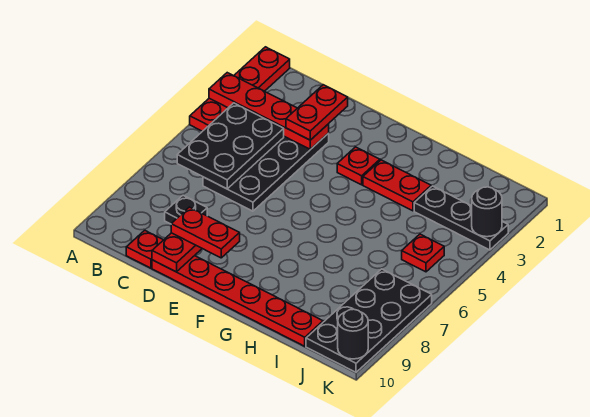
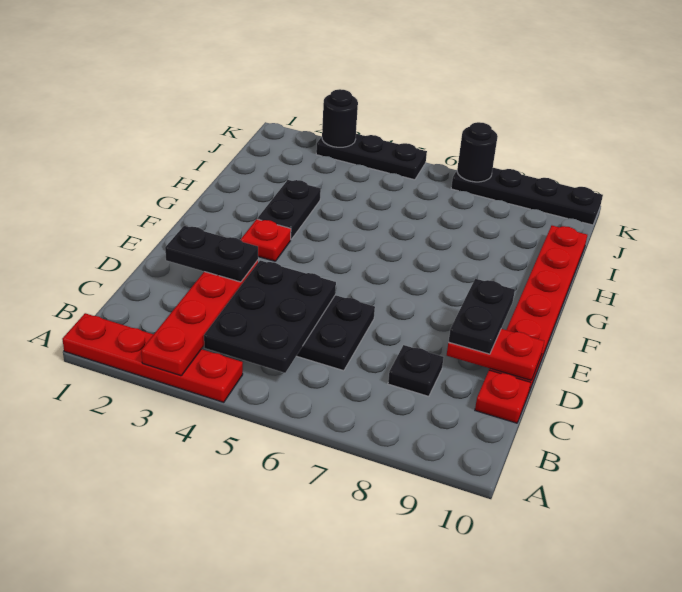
black 2x3 plate [177,103,284,189] -> black 2x3 plate turned to [204,260,336,373]
red 1x2 plate [286,85,348,140] -> black 1x2 plate [165,226,258,282]
red 1x2 plate [171,207,240,258] -> black 1x2 plate [449,279,515,354]
red 1x2 plate [363,160,431,211] -> black 1x2 plate [257,180,321,239]
black 1x3 plate [414,186,508,250] -> black 1x3 plate turned to [316,134,427,180]
red 1x1 plate [402,234,444,272] -> none
black 2x4 plate [306,269,432,372] -> black 1x4 plate [451,168,603,225]
black 1x1 round brick [338,309,368,359] -> black 1x1 round brick moved to [457,122,498,182]

